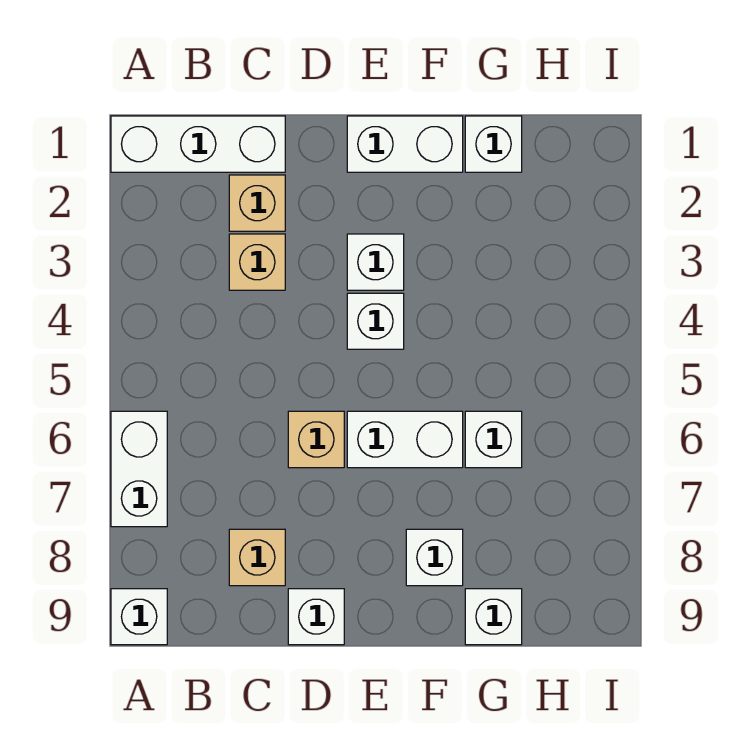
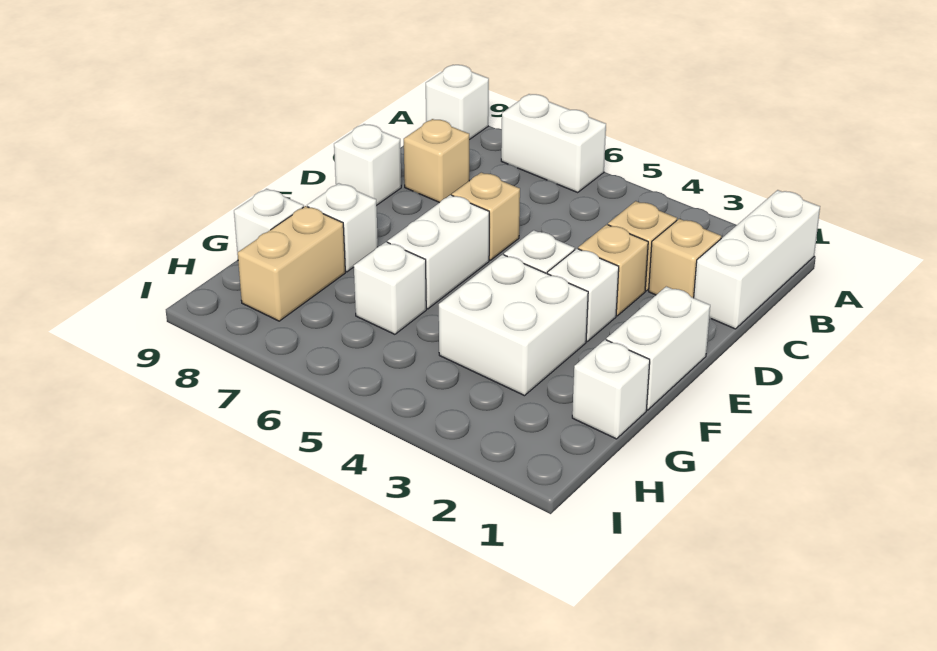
none -> tan 1x1 brick [578,224,648,316]
none -> white 2x2 brick [439,255,588,396]
none -> tan 1x2 brick [238,206,345,321]

